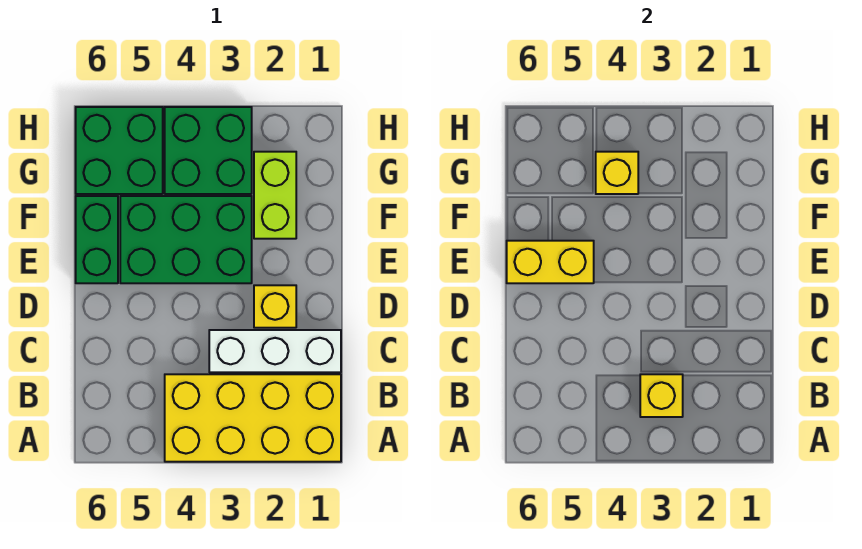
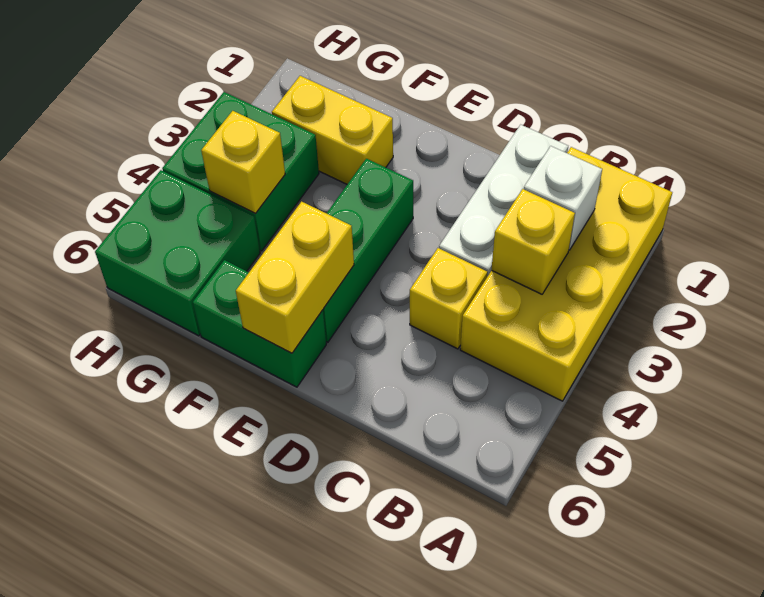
none -> white 1x1 brick [524,146,602,250]
yellow 1x1 brick [254,285,296,328] -> yellow 1x1 brick moved to [410,248,487,349]
green 2x3 brick [120,196,252,283] -> green 1x3 brick [323,159,413,342]
lime 1x2 brick [254,152,296,239] -> yellow 1x2 brick [272,76,393,184]

